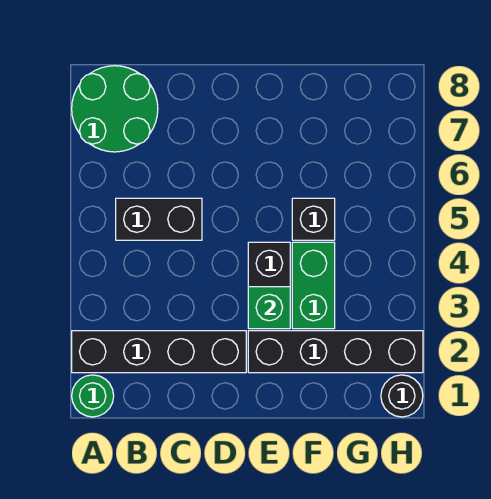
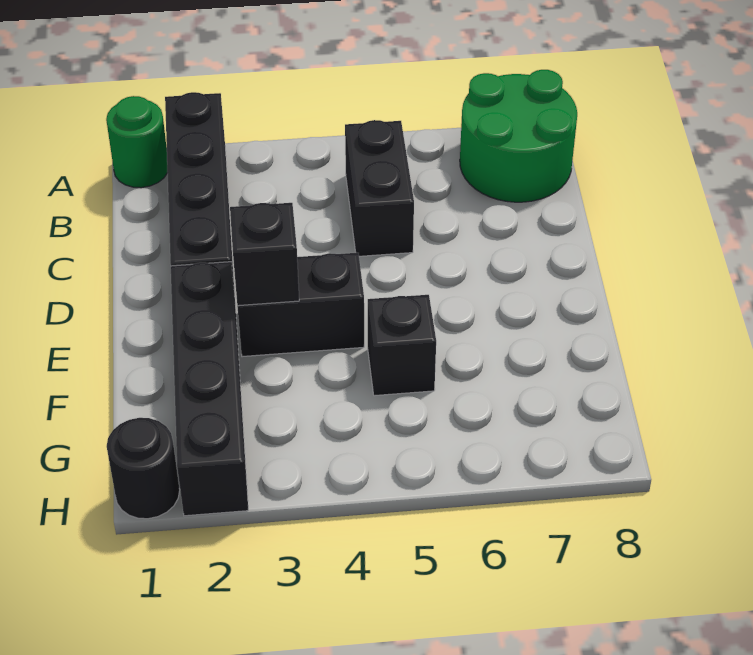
green 1x1 brick [248,287,290,329] -> black 1x1 brick [230,203,299,306]
green 1x2 brick [292,242,335,329] -> none

